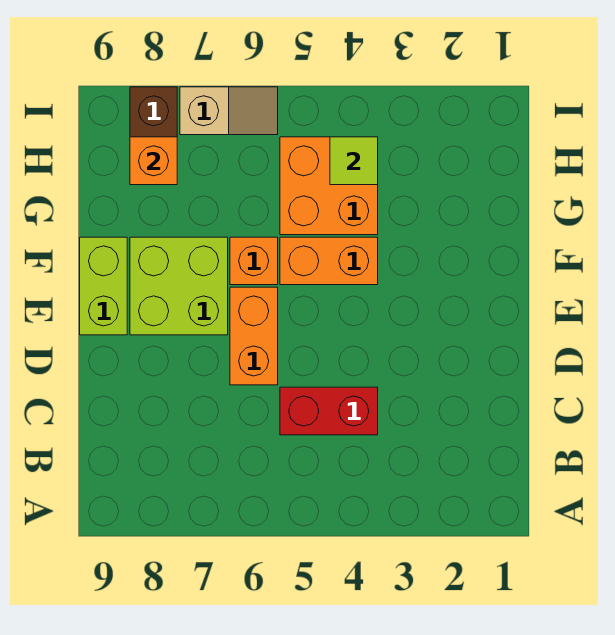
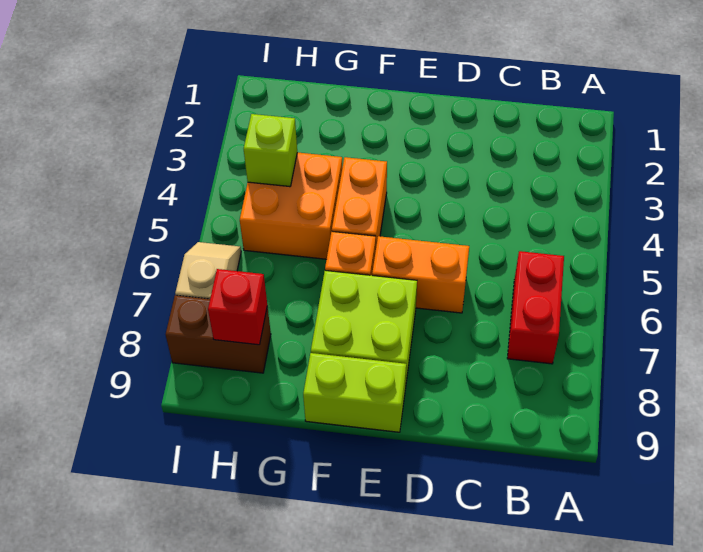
red 1x2 brick [280,387,378,435] -> red 1x2 brick moved to [507,251,564,364]
lime 1x1 tile [330,137,378,185] -> lime 1x1 brick [244,114,297,187]
orange 1x1 brick [130,137,177,185] -> red 1x1 brick [208,269,267,345]

